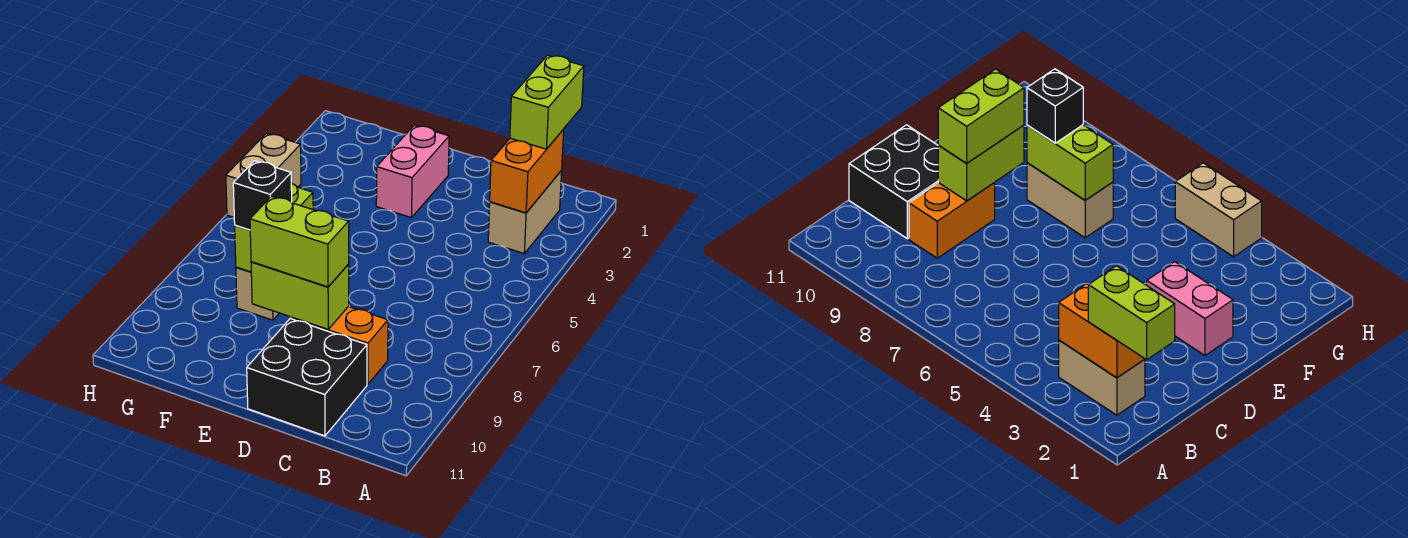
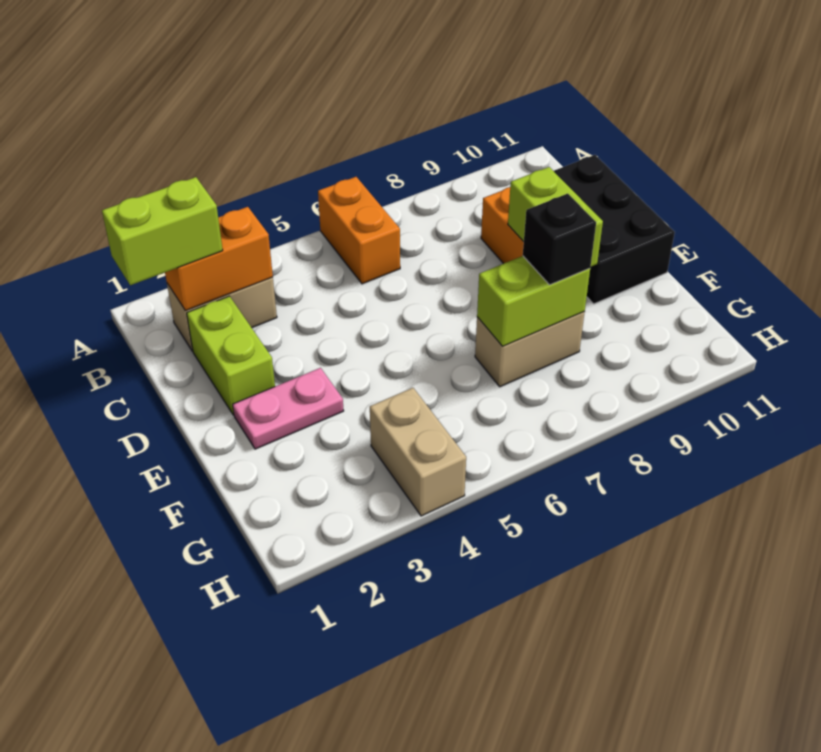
none -> orange 1x2 brick [318,177,400,284]
black 2x2 brick [247,319,367,436] -> black 2x3 brick [554,155,675,304]
lime 1x2 brick [250,196,349,287] -> lime 1x2 brick moved to [187,296,275,415]
pink 1x2 brick [376,125,449,218] -> pink 1x2 plate [233,368,344,449]
tan 1x2 brick [226,133,301,217] -> tan 1x2 brick turned to [370,388,466,516]

